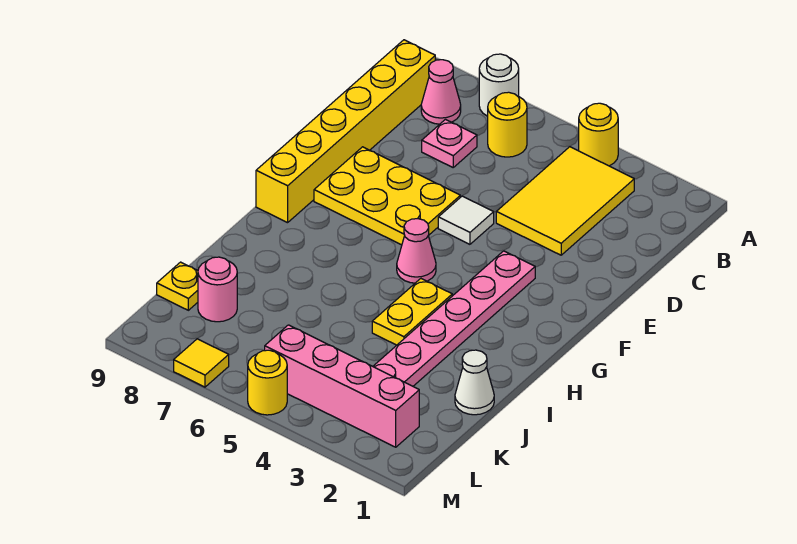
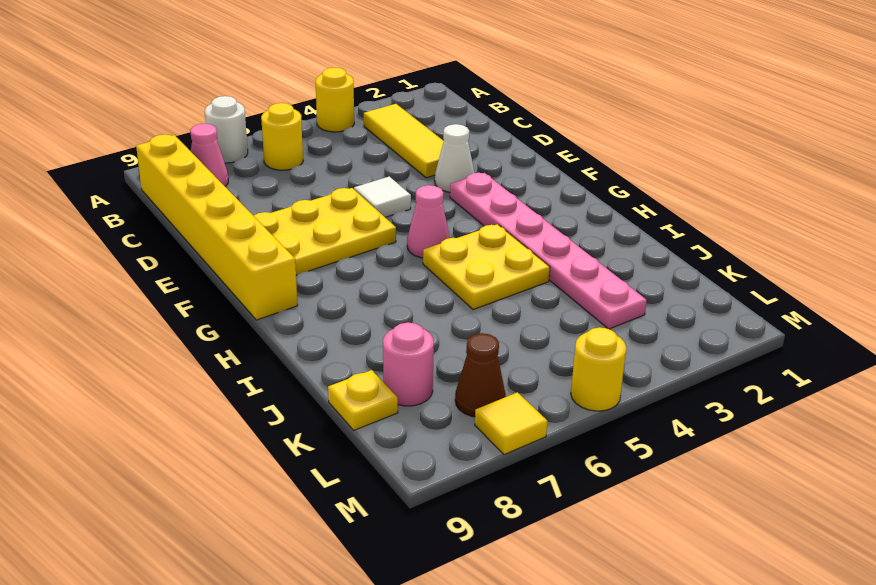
yellow 2x3 tile [496,147,634,255] -> yellow 1x3 tile [364,104,444,178]
pink 1x1 plate [422,119,477,167] -> none
yellow 1x2 plate [372,279,452,345] -> yellow 2x2 plate [423,224,550,310]
white 1x1 cone [455,350,494,415] -> white 1x1 cone moved to [435,124,474,192]
pink 1x4 brick [265,325,419,447] -> none
none -> brown 1x1 cone [455,333,506,417]

